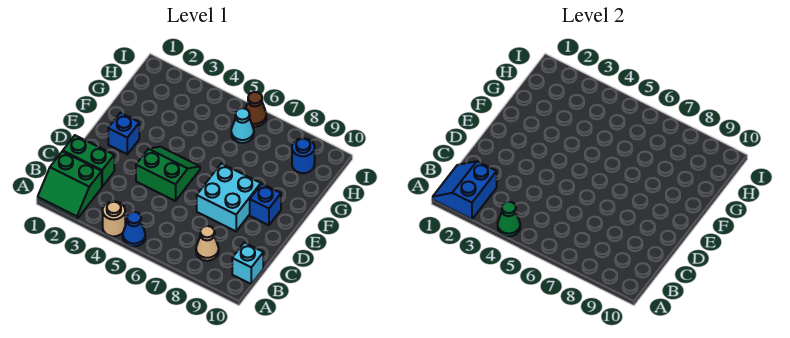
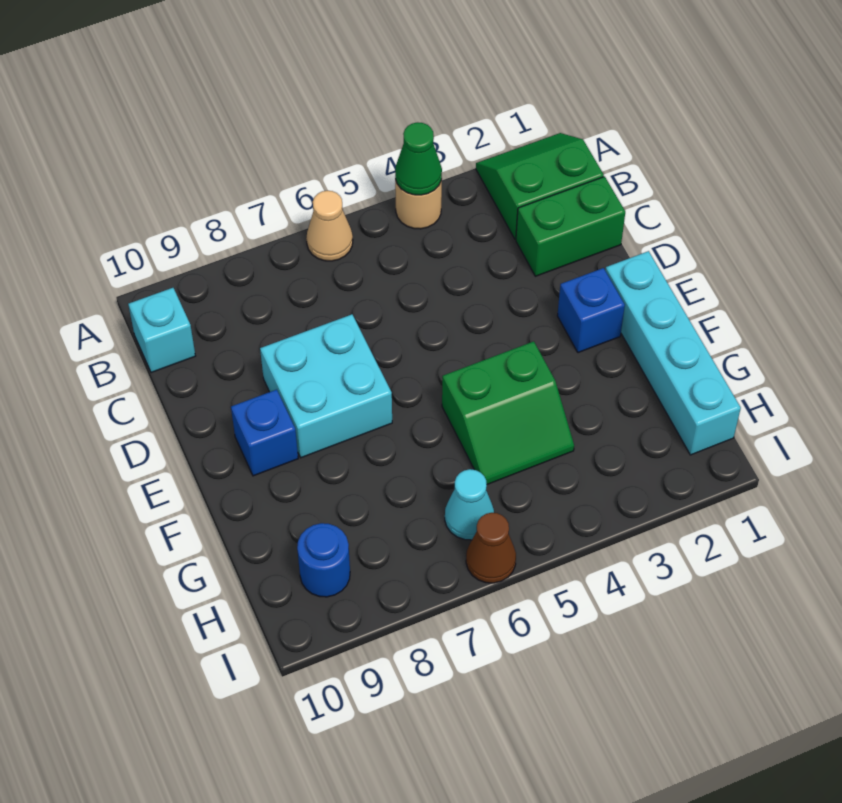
blue 2x2 slope [433,161,497,219] -> none
blue 1x1 cone [123,212,145,246] -> none
tan 1x1 cone [196,226,219,261] -> tan 1x1 cone moved to [306,191,353,261]
green 2x2 slope [136,147,200,201] -> green 2x2 slope moved to [442,341,574,484]
none -> cyan 1x4 brick [605,251,741,455]

